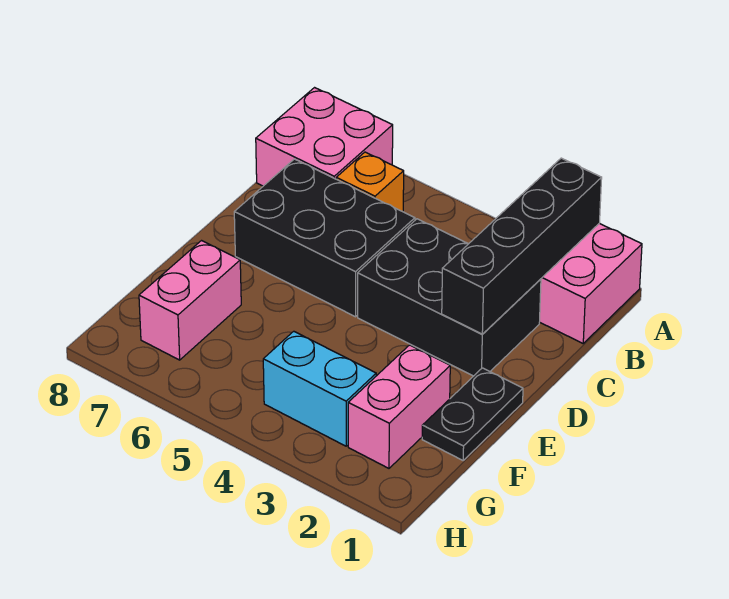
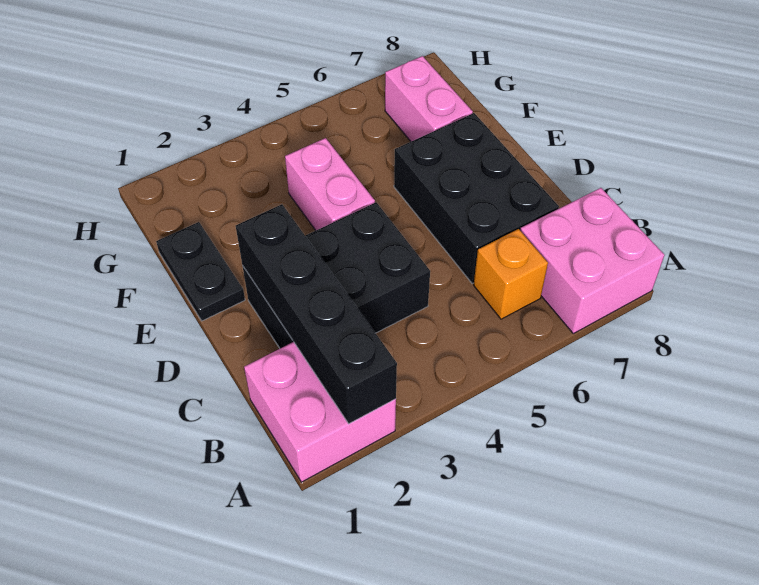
black 2x3 brick [234,159,415,317] -> black 2x3 brick turned to [394,113,559,283]
pink 1x2 brick [348,345,450,468] -> pink 1x2 brick moved to [285,138,375,230]
cyan 1x2 brick [263,331,376,446] -> none

